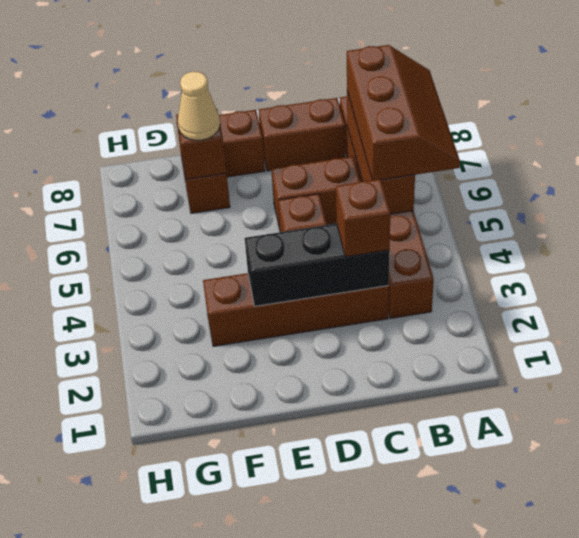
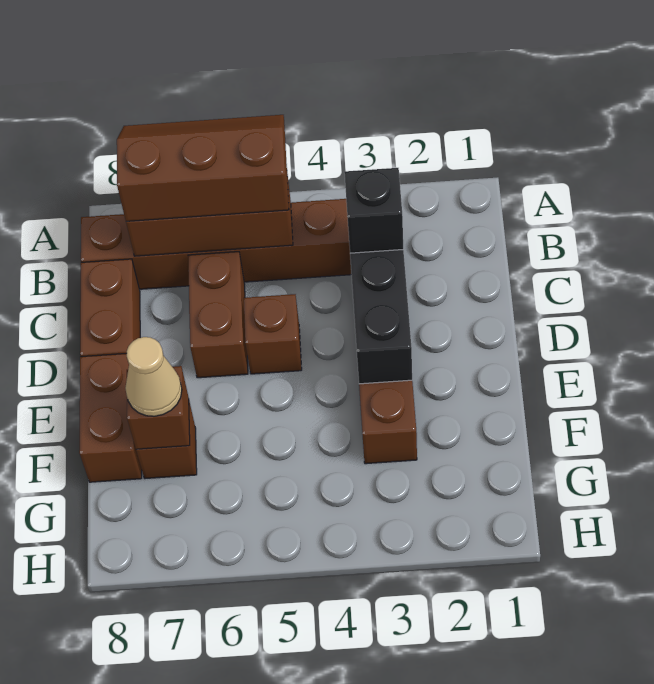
brown 1x1 brick [336,179,390,257] -> black 1x1 brick [344,168,403,253]

